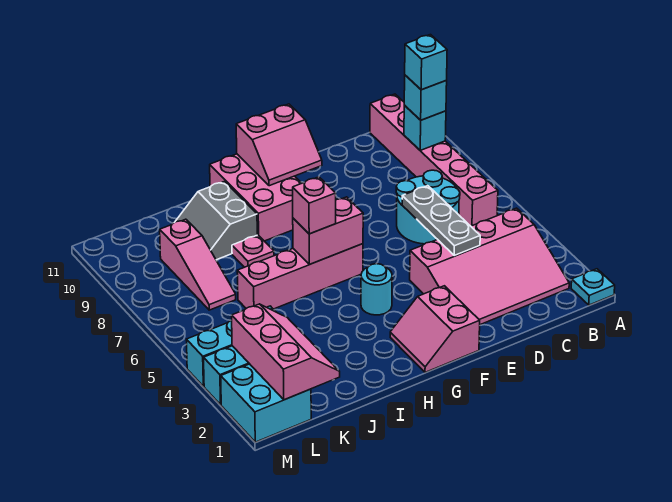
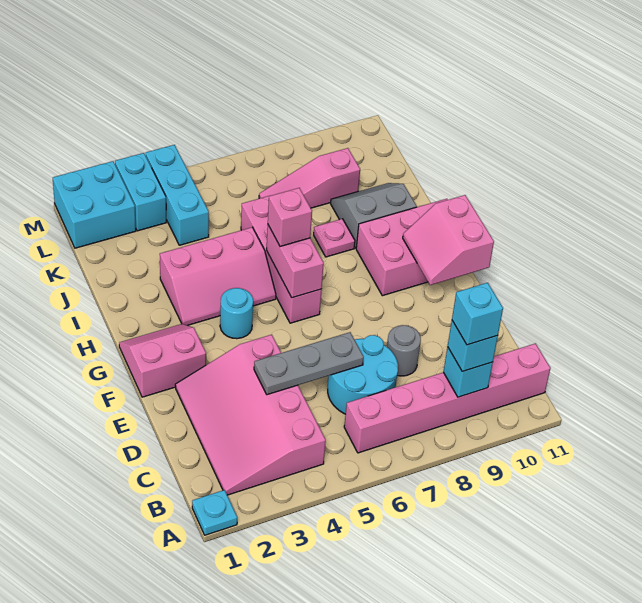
none -> grey 1x1 round brick [387,325,421,376]
pink 2x3 slope [232,304,340,400] -> pink 2x3 slope moved to [160,227,276,325]

